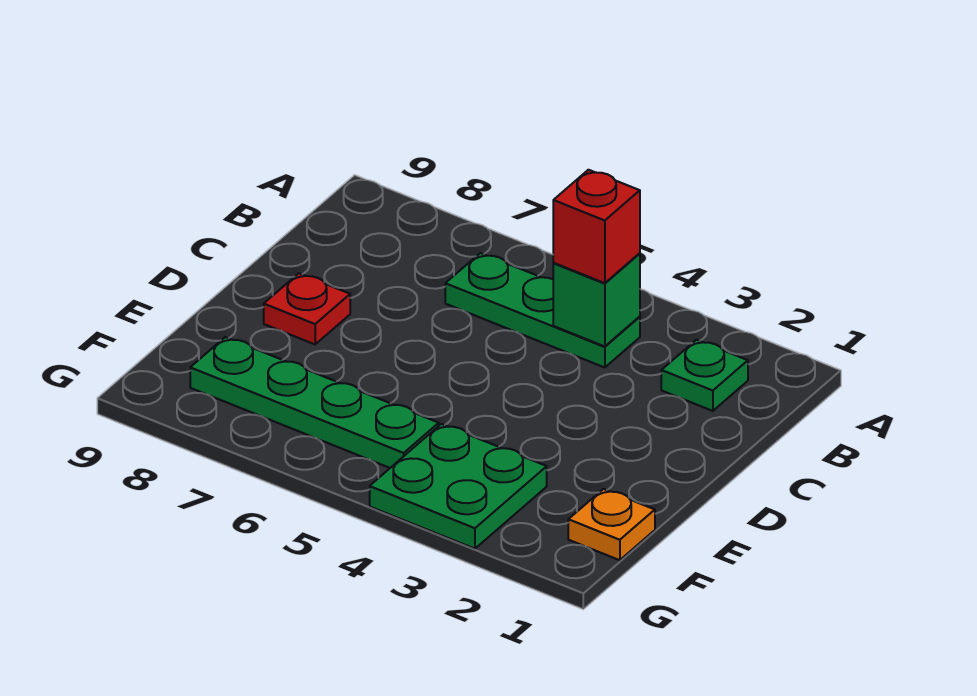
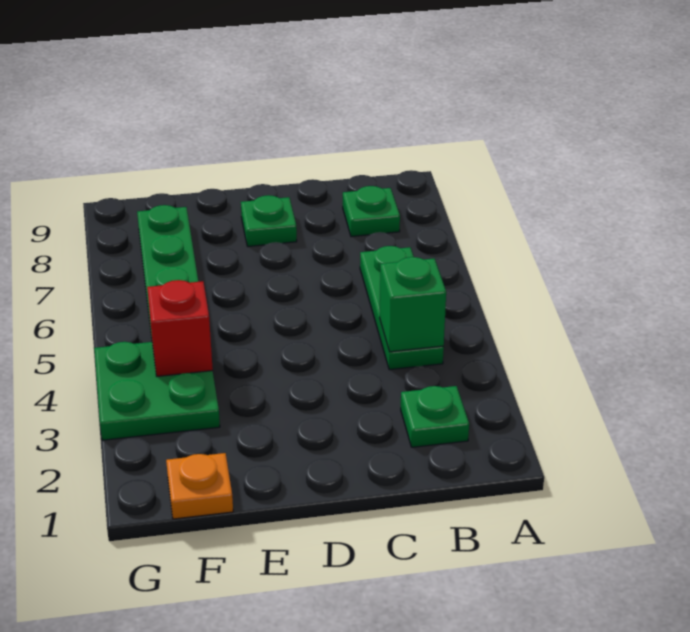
red 1x1 brick [553,170,640,283] -> red 1x1 brick moved to [147,280,213,376]
none -> green 1x1 plate [343,186,400,237]
red 1x1 plate [264,273,350,344] -> green 1x1 plate [241,195,297,247]

